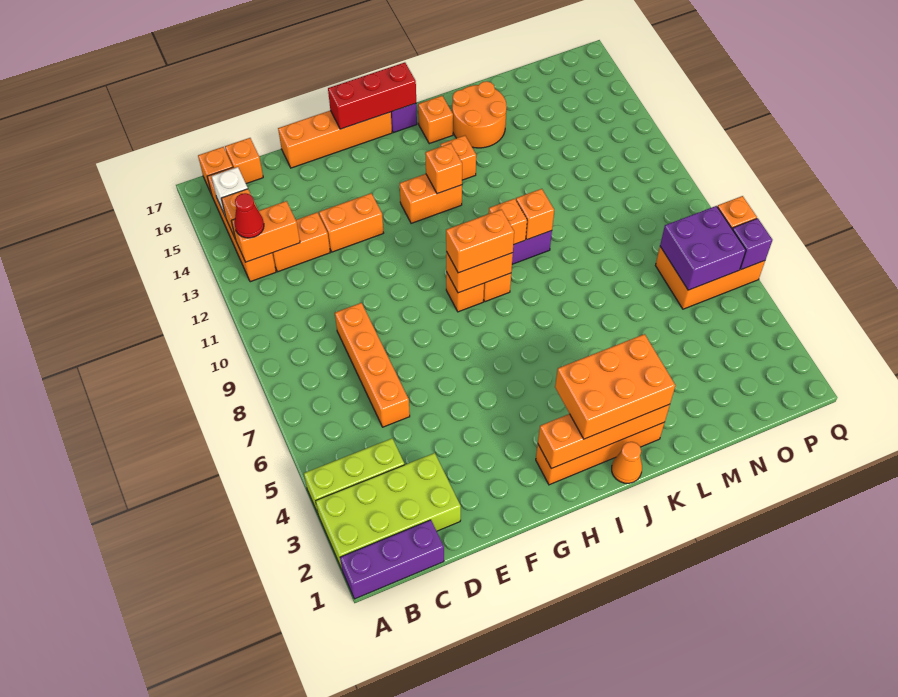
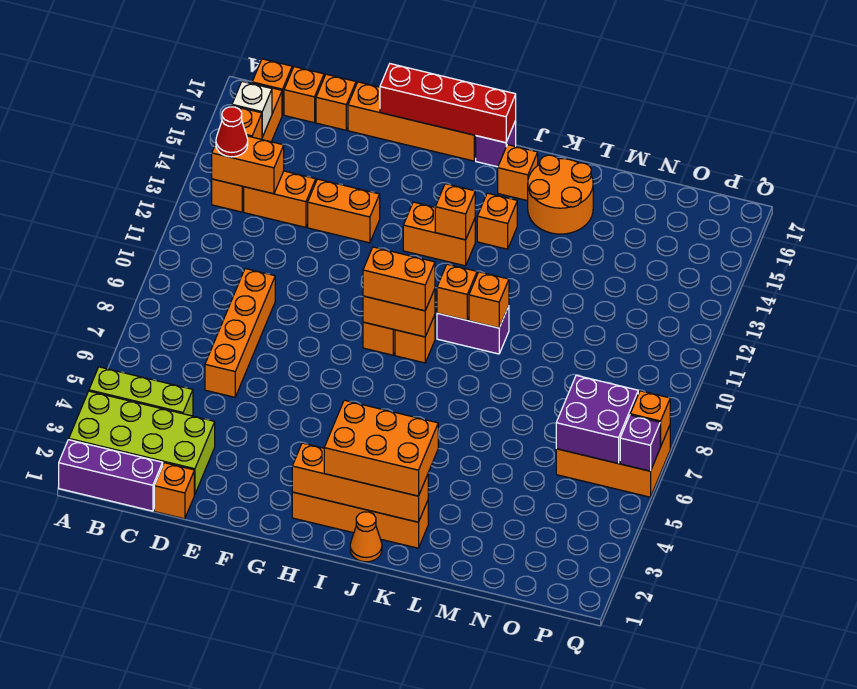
none -> orange 1x1 brick [154,463,194,519]
none -> orange 1x1 brick [316,74,356,130]
red 1x3 brick [328,62,416,129] -> red 1x4 brick [380,64,516,143]

